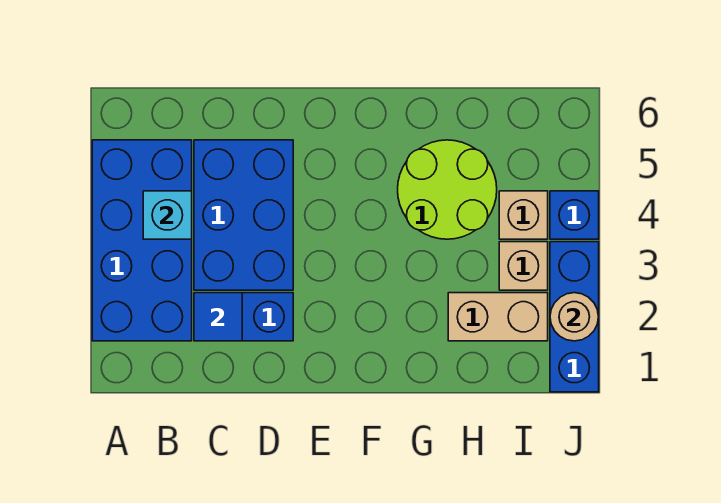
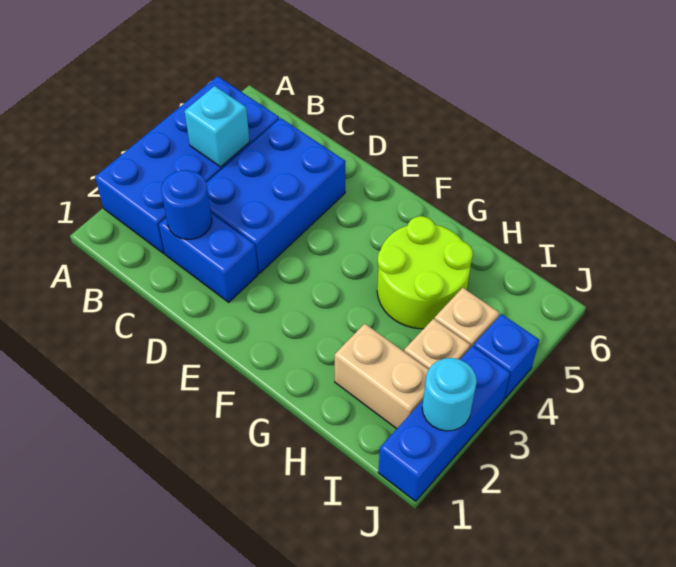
blue 1x1 tile [194,293,242,341] -> blue 1x1 round brick [161,170,212,240]
tan 1x1 round brick [550,293,599,341] -> cyan 1x1 round brick [422,358,477,431]

